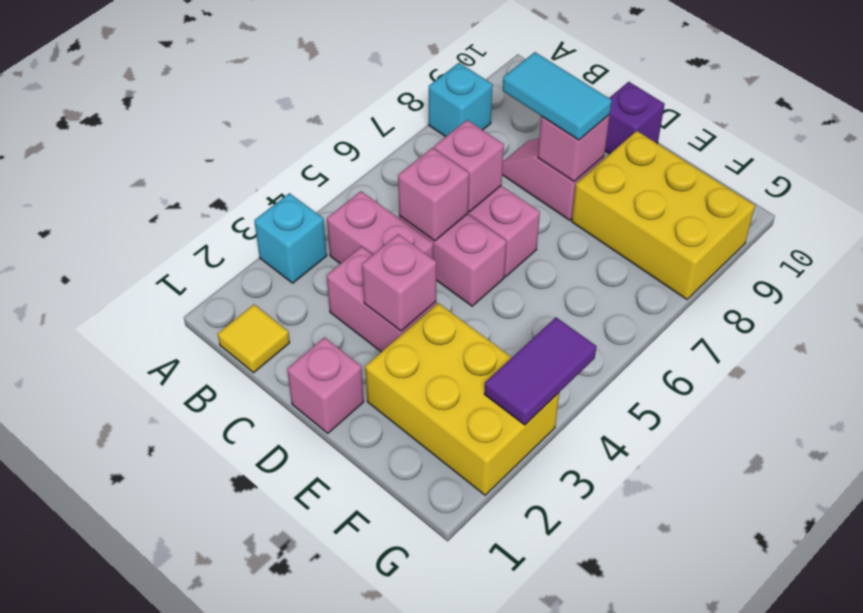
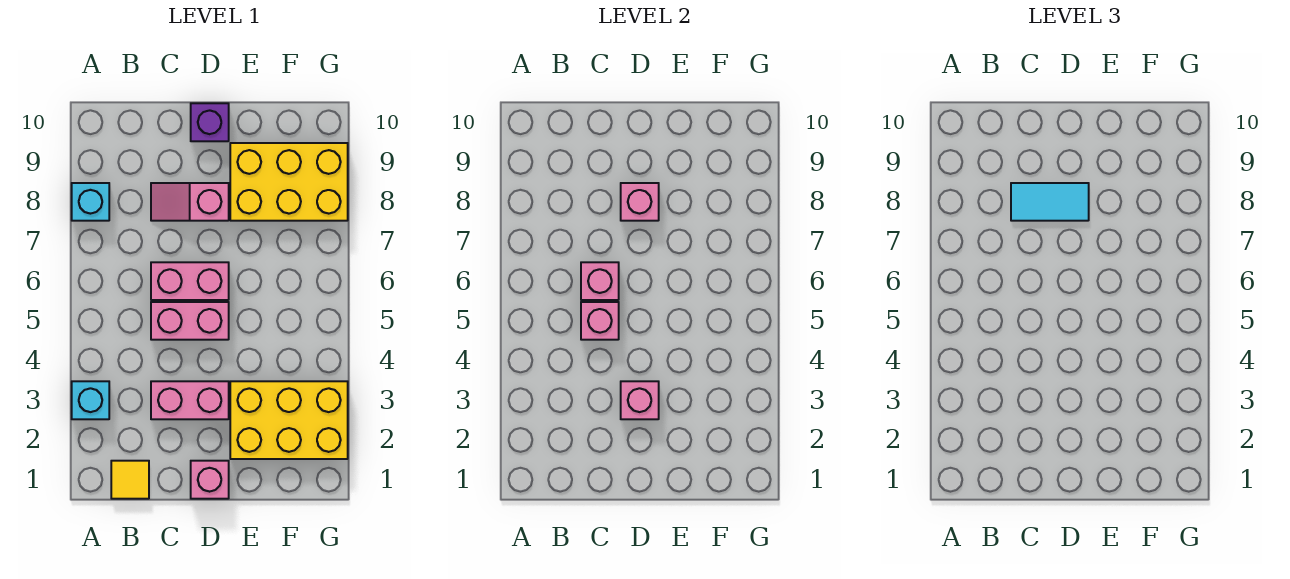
pink 1x2 brick [327,191,433,264] -> none
purple 1x2 tile [484,317,597,425] -> none

